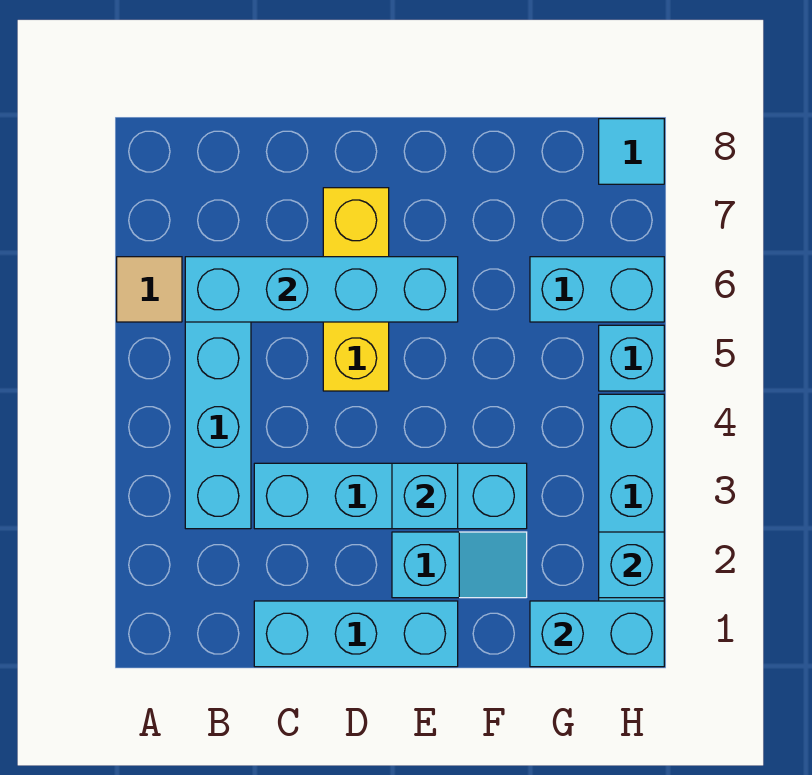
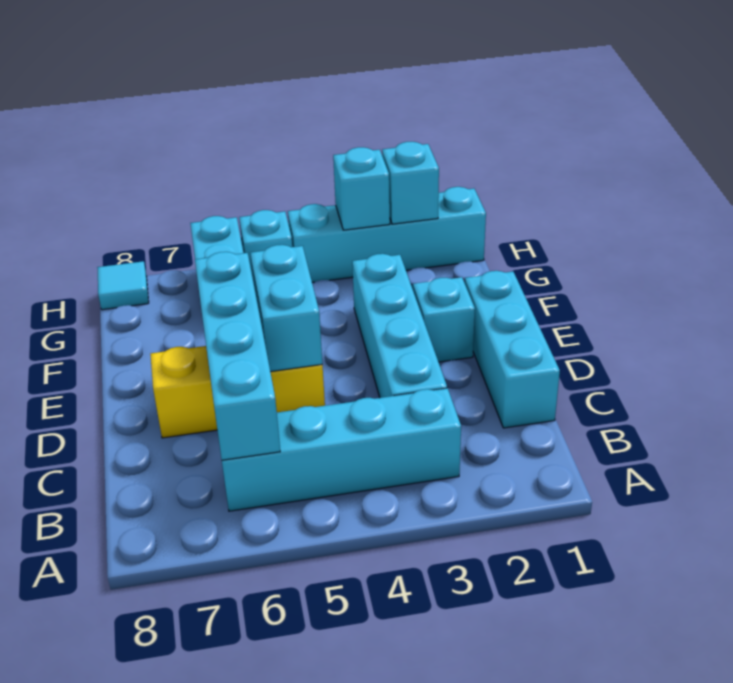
tan 1x1 tile [117,257,182,322] -> none
cyan 1x1 brick [392,463,458,529] -> cyan 1x1 brick moved to [333,147,390,230]
cyan 1x2 brick [530,601,664,667] -> cyan 1x2 brick moved to [251,245,322,372]

